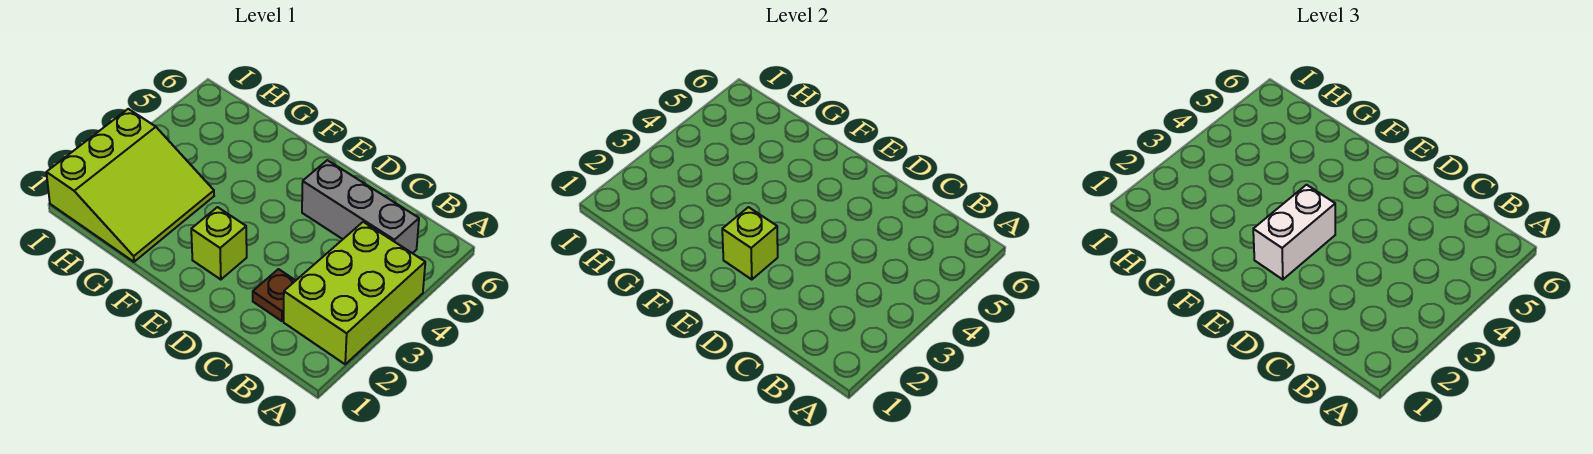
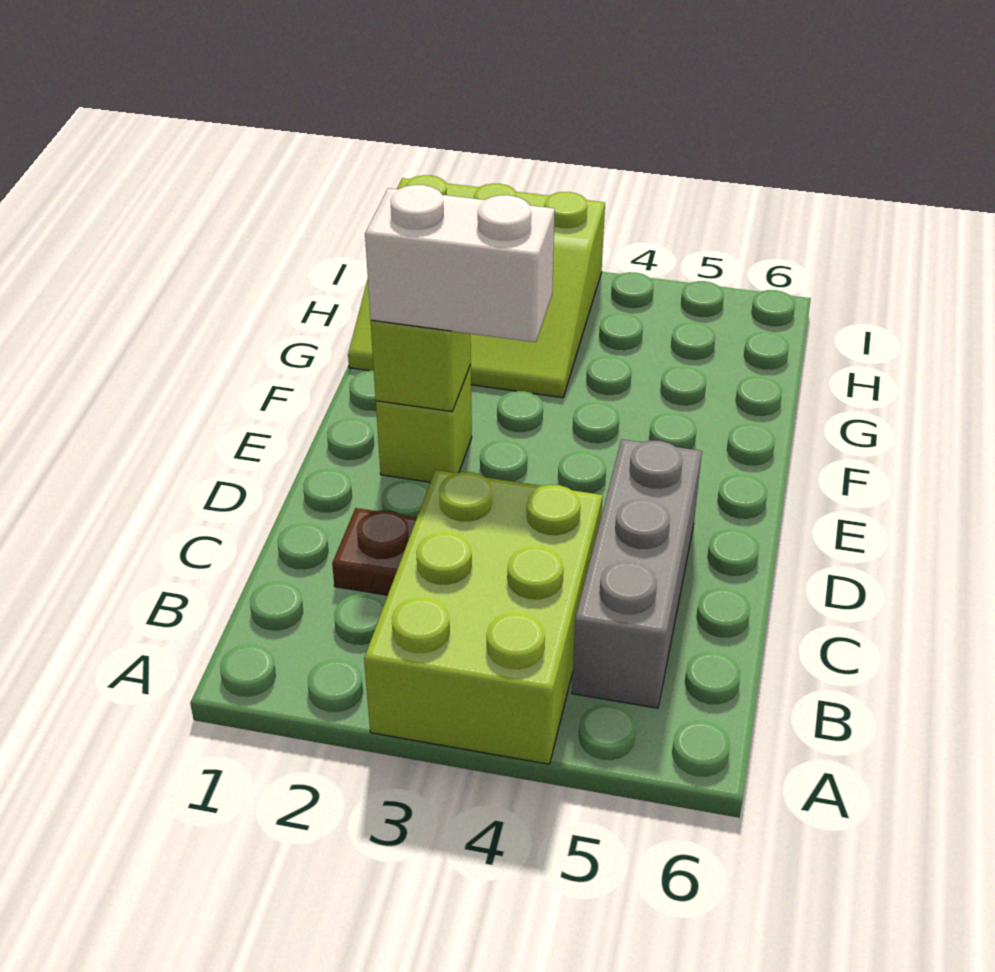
lime 2x3 brick [284,222,425,364] -> lime 2x3 brick turned to [364,470,603,764]

